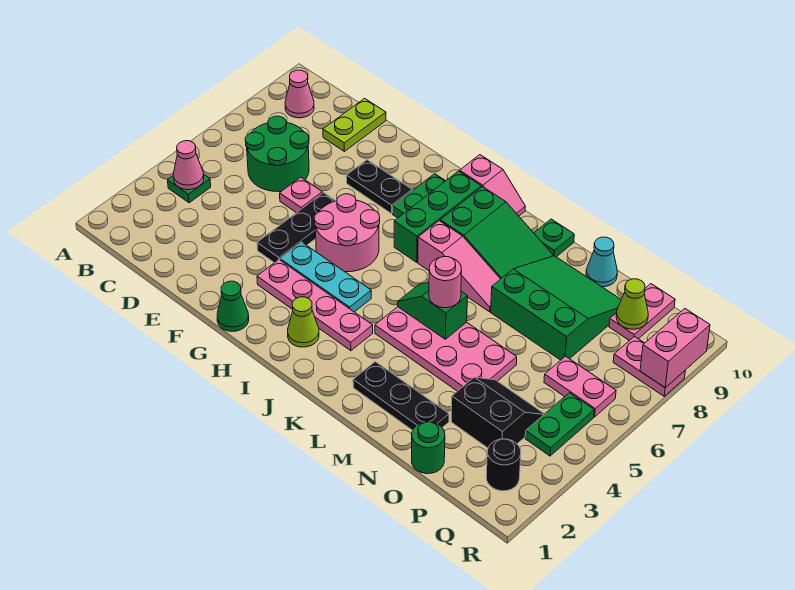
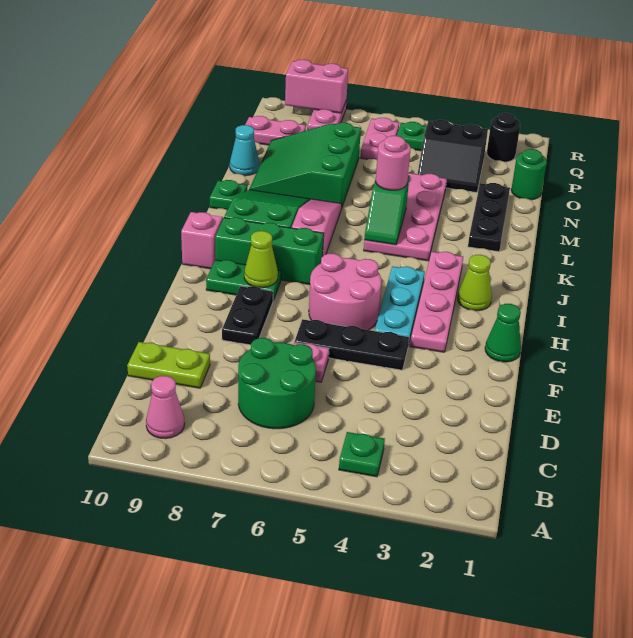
pink 1x1 cone [173,141,204,190] -> none
black 2x2 slope [451,377,544,448] -> black 2x2 slope turned to [418,120,488,192]
lime 1x1 cone [616,279,648,329] -> lime 1x1 cone moved to [244,231,278,288]

